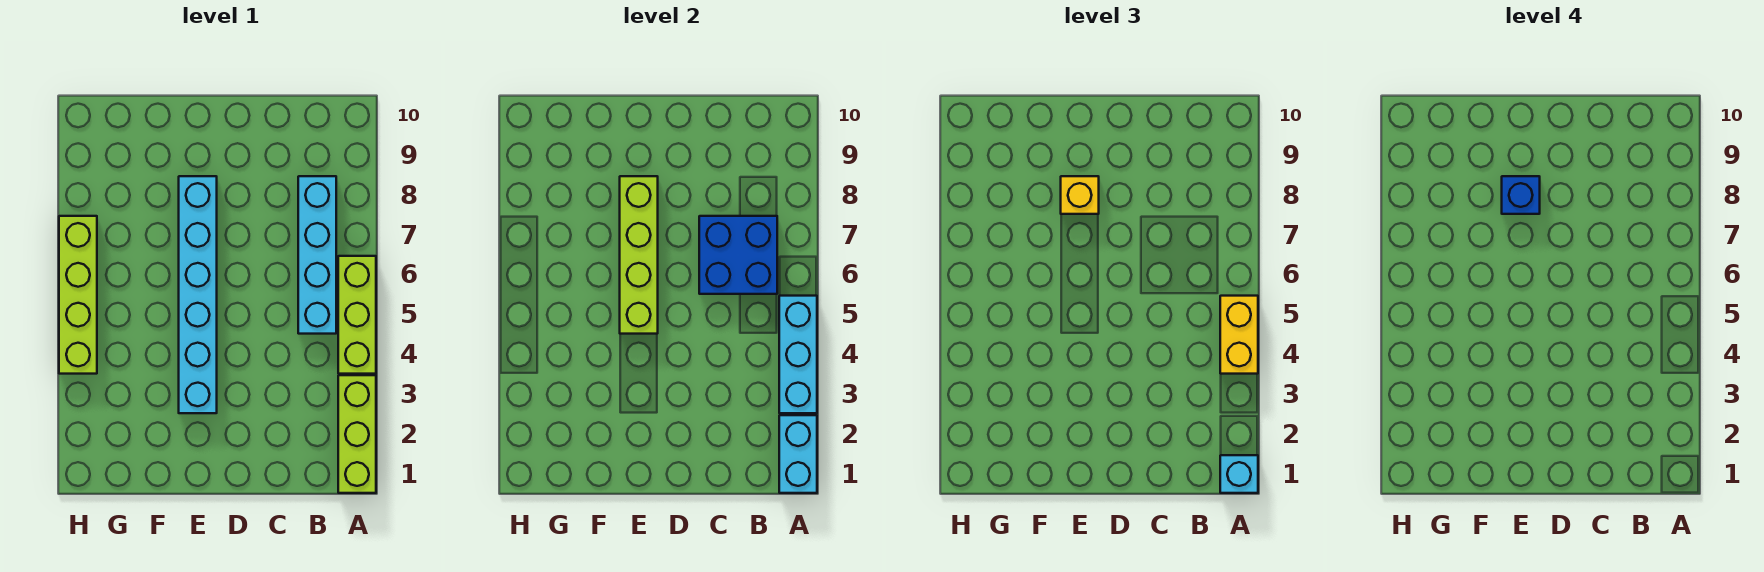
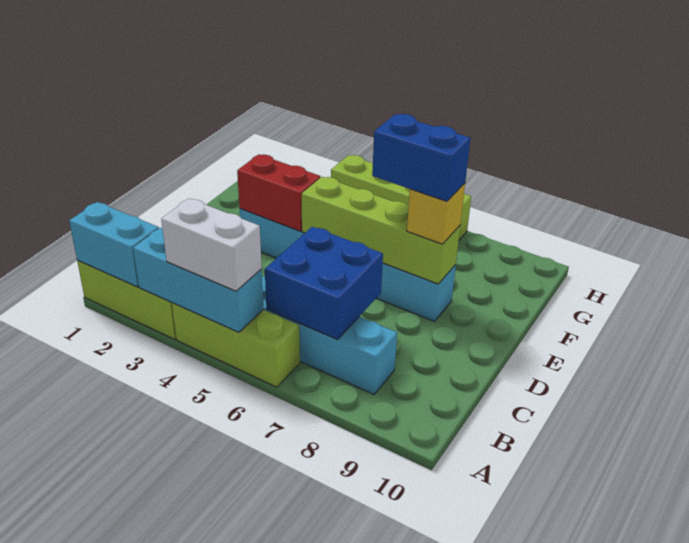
cyan 1x1 brick [1220,455,1258,493] -> none
yellow 1x2 brick [1220,296,1258,374] -> white 1x2 brick [161,198,262,291]
none -> red 1x2 brick [237,154,320,231]
blue 1x1 brick [1502,176,1540,214] -> blue 1x2 brick [372,114,470,201]

